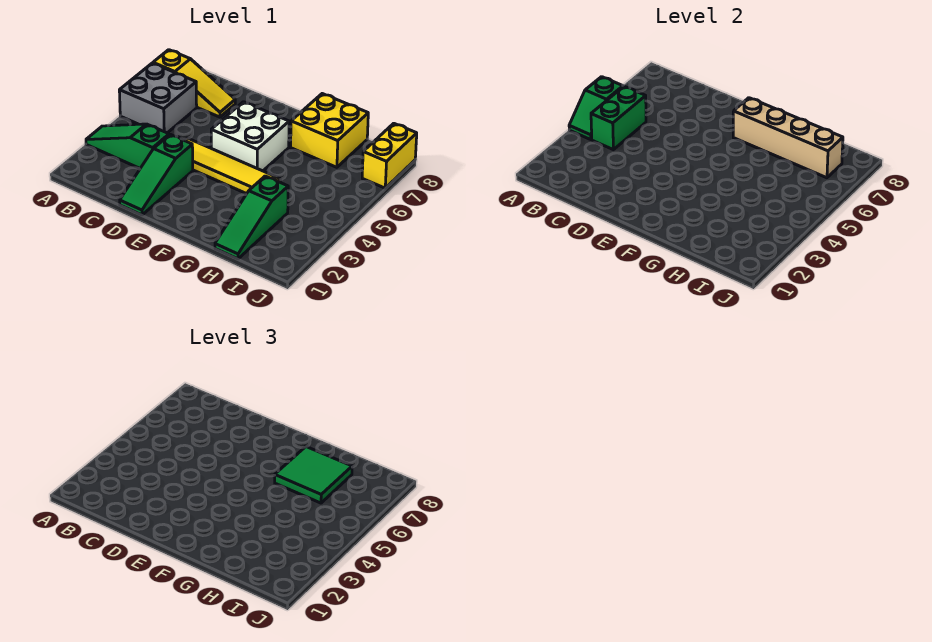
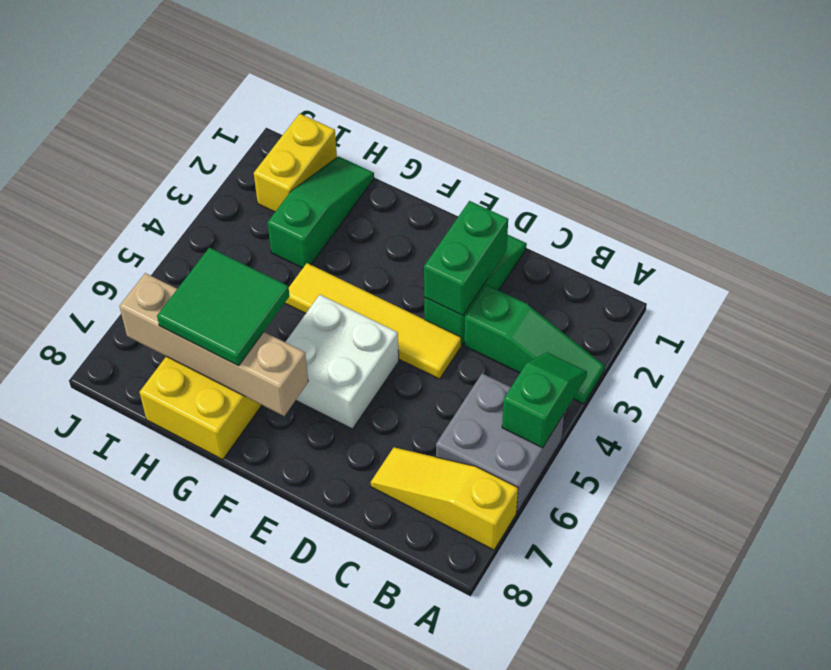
green 1x2 brick [591,86,646,150] -> green 1x2 brick moved to [424,201,508,316]
yellow 1x2 brick [362,123,417,188] -> yellow 1x2 brick moved to [254,114,337,212]

